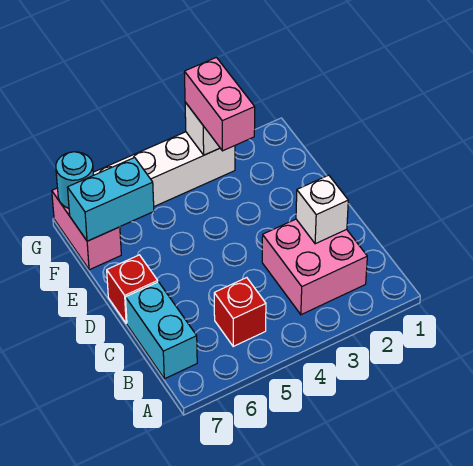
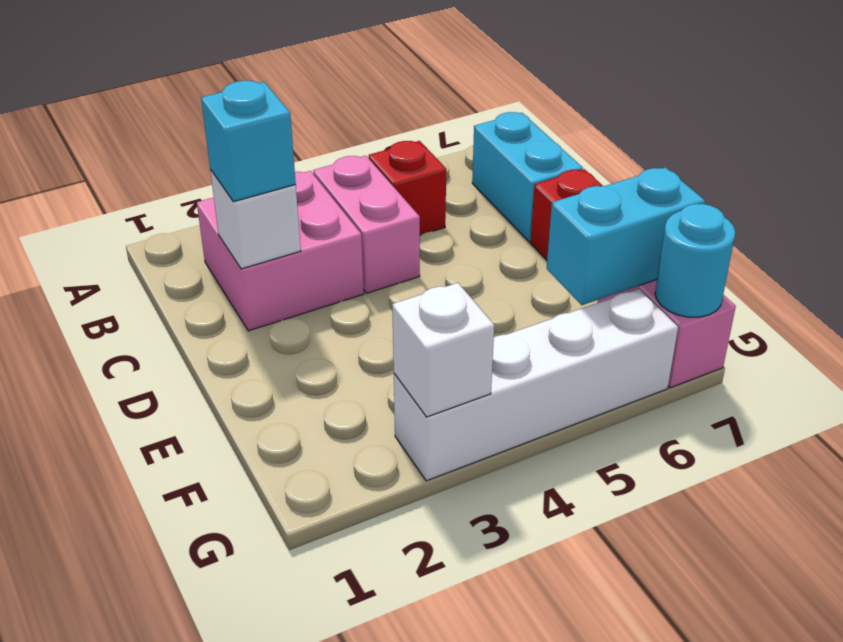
none -> cyan 1x1 brick [201,81,296,202]
pink 1x2 brick [184,57,255,151] -> pink 1x2 brick moved to [313,156,420,293]

